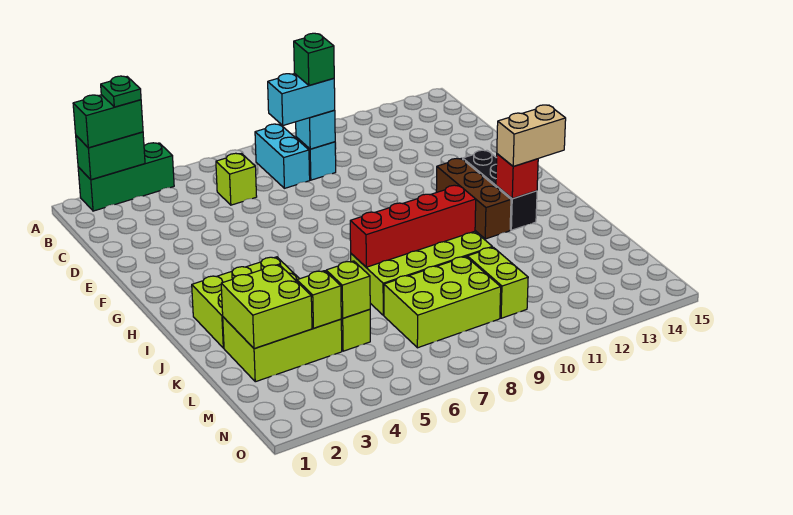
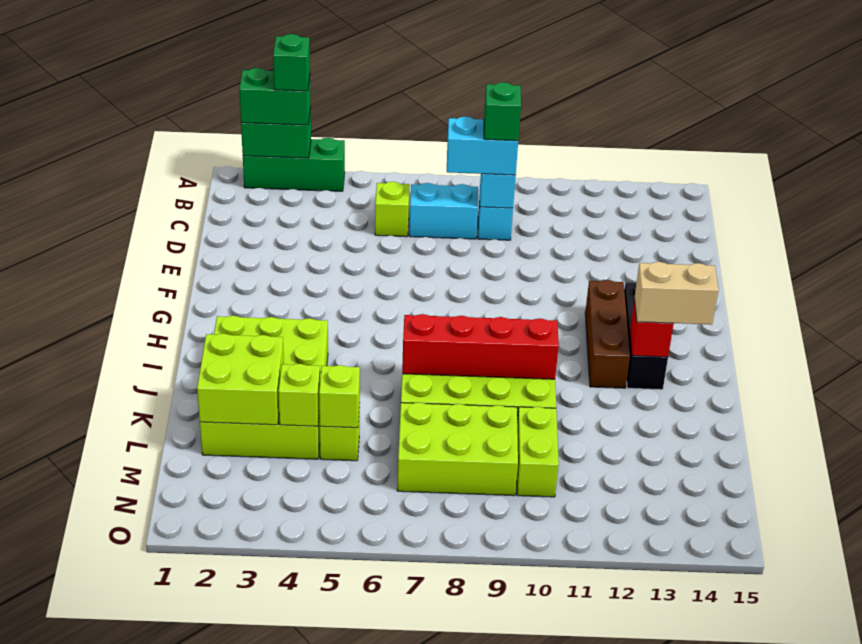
green 1x1 plate [101,76,141,107] -> green 1x1 brick [273,34,310,91]
cyan 1x2 brick [255,124,310,188] -> cyan 1x2 brick turned to [409,183,478,239]

